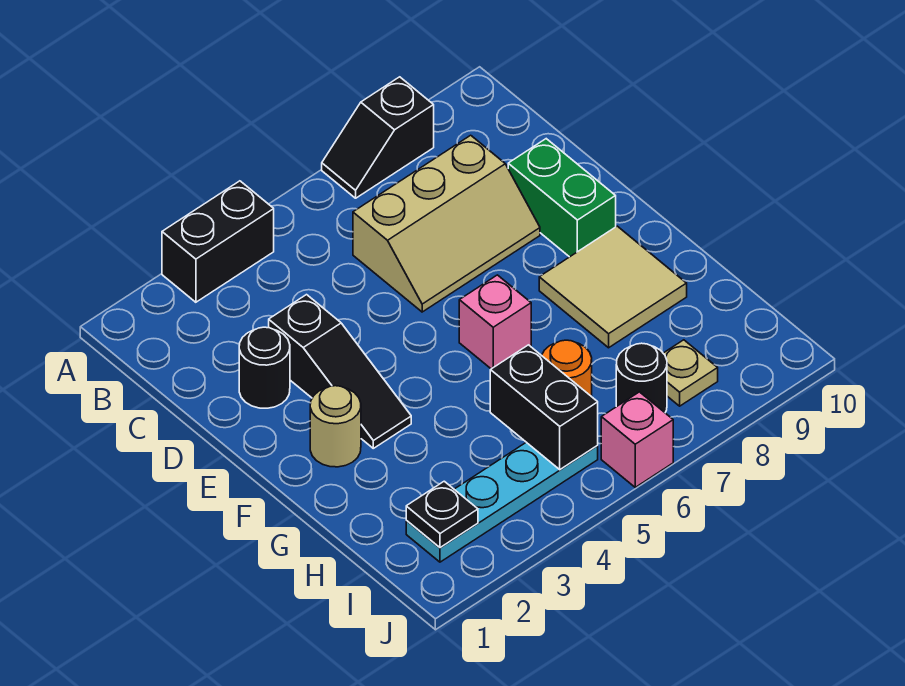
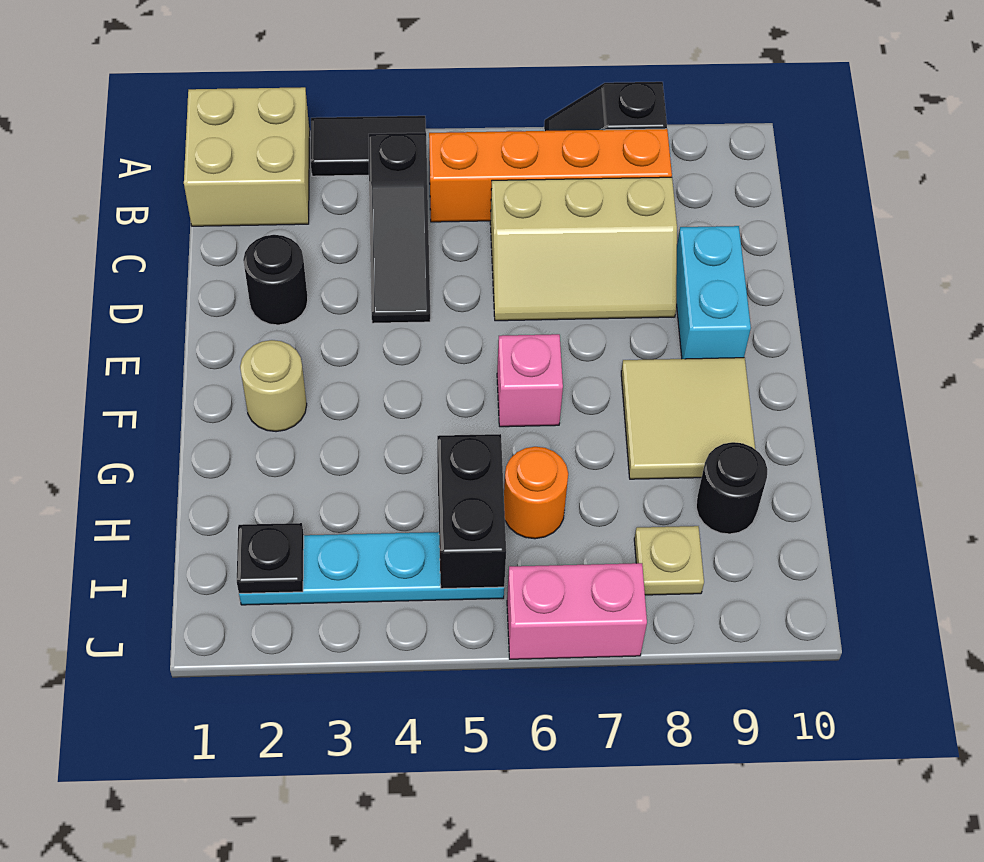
none -> tan 2x2 brick [184,87,310,226]
black 1x2 brick [162,181,274,302] -> black 1x2 tile [311,116,426,176]
none -> orange 1x4 brick [429,129,672,222]
black 1x3 slope [269,295,411,448] -> black 1x3 slope moved to [369,133,430,323]
green 1x2 brick [508,139,616,257] -> cyan 1x2 brick [676,226,751,359]
black 1x1 round brick [616,343,667,412] -> black 1x1 round brick moved to [696,442,767,534]
pink 1x1 brick [601,392,673,487] -> pink 1x2 brick [507,563,647,659]

